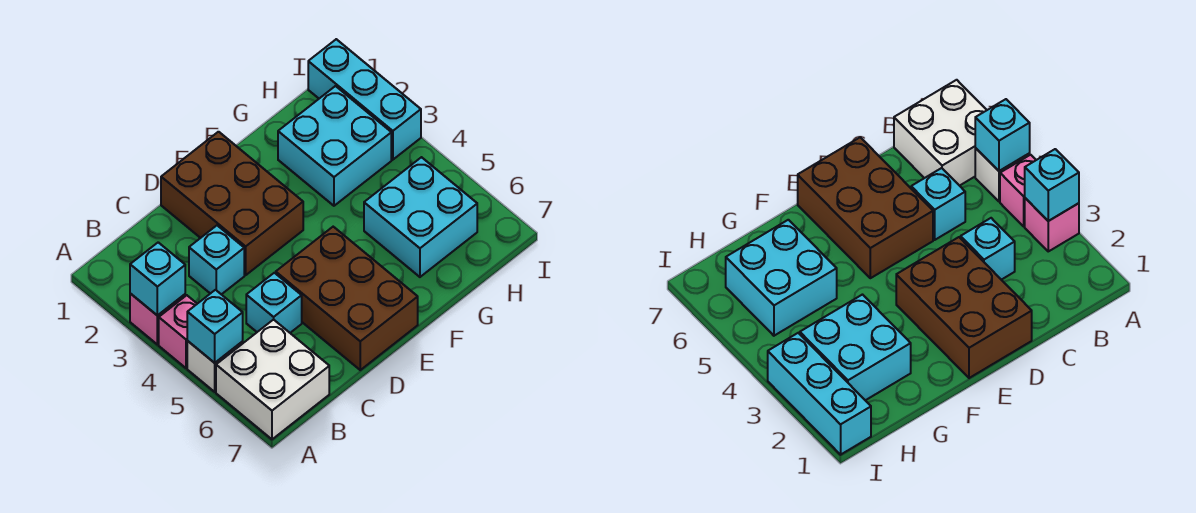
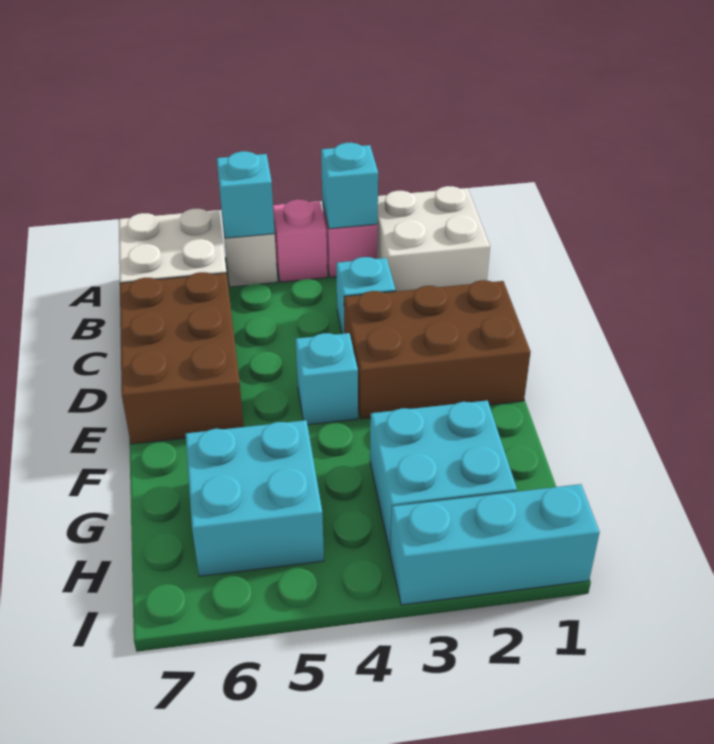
none -> white 2x2 brick [377,186,490,291]
cyan 1x1 brick [246,273,302,333] -> cyan 1x1 brick moved to [295,333,358,425]
brown 2x3 brick [276,227,418,370] -> brown 2x3 brick turned to [120,272,244,444]

